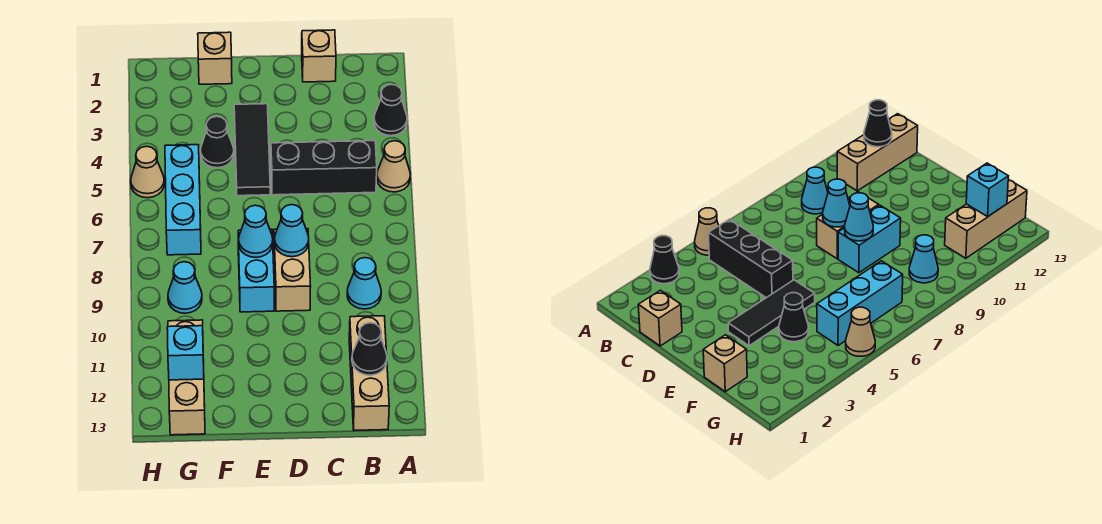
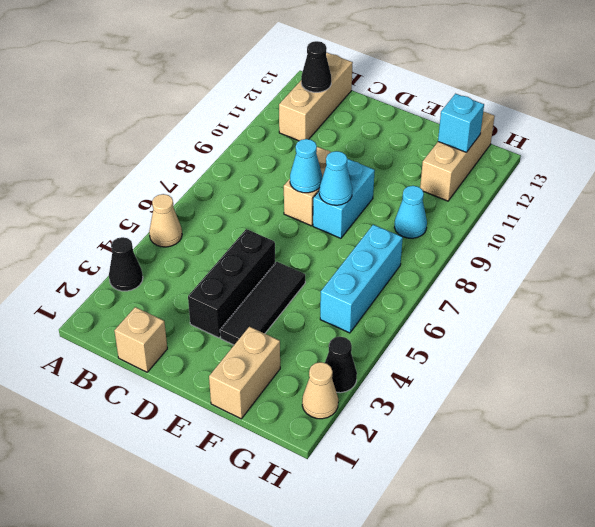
black 1x3 brick [271,141,377,195] -> black 1x3 brick turned to [188,229,275,338]
cyan 1x1 cone [347,258,381,309] -> none
tan 1x1 brick [198,32,232,84] -> tan 1x2 brick [209,327,280,419]
black 1x1 cone [201,116,234,168] -> black 1x1 cone moved to [325,337,357,393]
tan 1x1 cone [131,146,164,198] -> tan 1x1 cone moved to [302,362,338,419]

